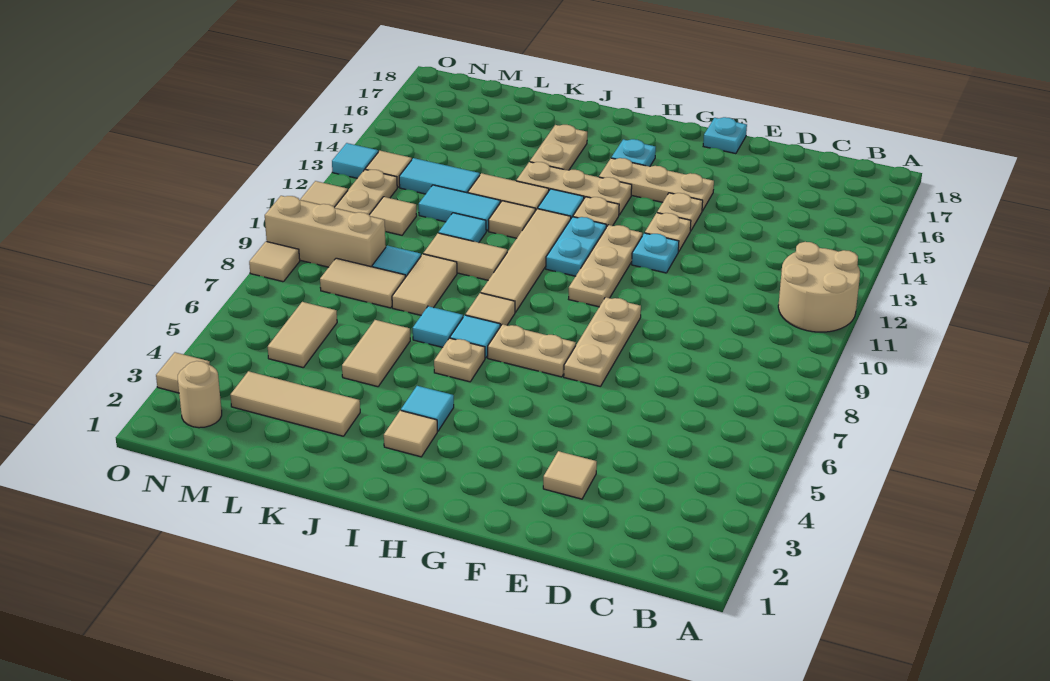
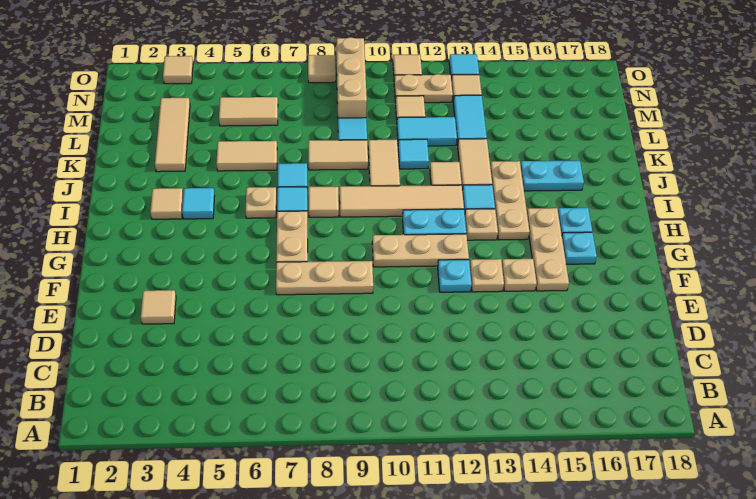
tan 2x2 round brick [778,242,860,332] -> none
cyan 1x1 plate [703,117,747,154] -> cyan 1x1 plate moved to [562,232,597,264]
tan 1x2 plate [530,125,587,170] -> cyan 1x2 plate [520,161,584,191]
cyan 1x2 tile [419,185,500,231] -> cyan 1x2 tile turned to [397,117,457,146]
tan 1x2 tile [320,258,406,308] -> none
tan 1x1 round brick [178,361,222,428] -> none

